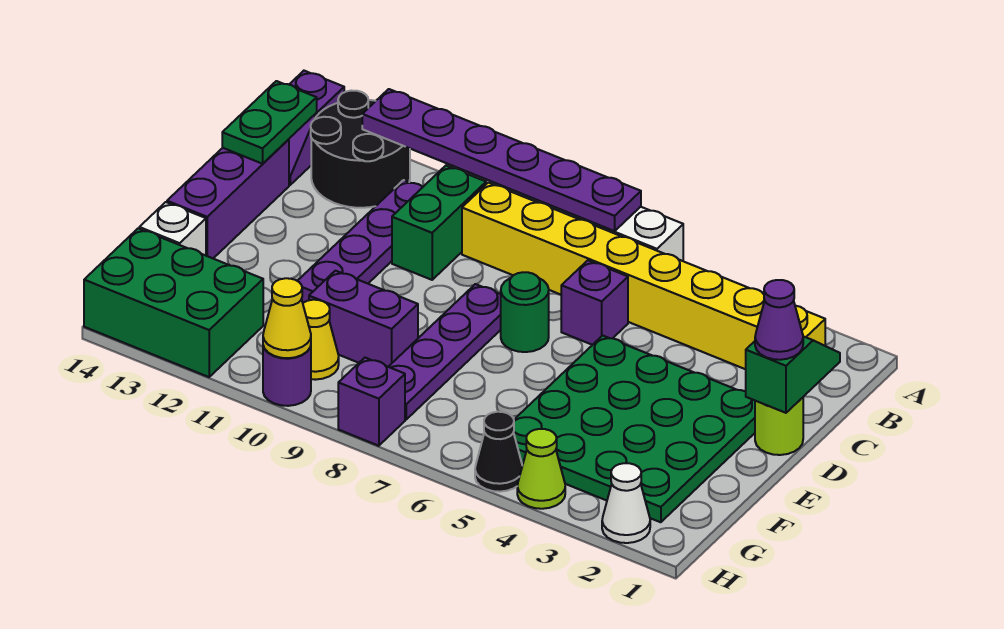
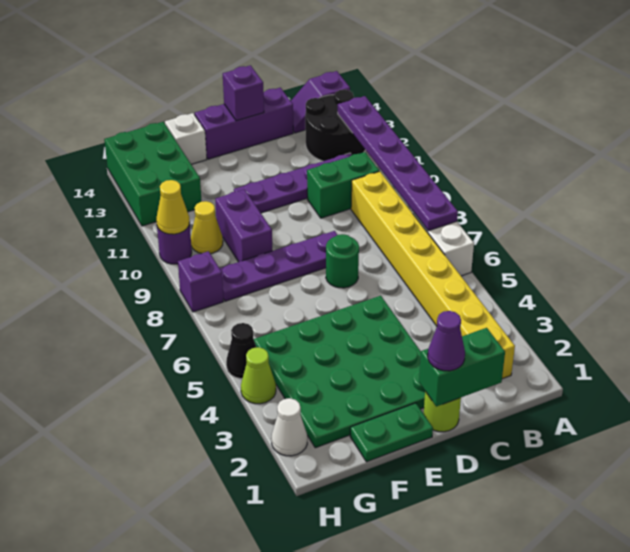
green 1x2 plate [222,81,317,164] -> green 1x2 plate moved to [350,403,433,462]
green 1x2 slope [746,336,840,413] -> green 1x2 brick [419,328,505,406]
purple 1x1 brick [561,260,628,345] -> purple 1x1 brick moved to [223,65,264,121]

